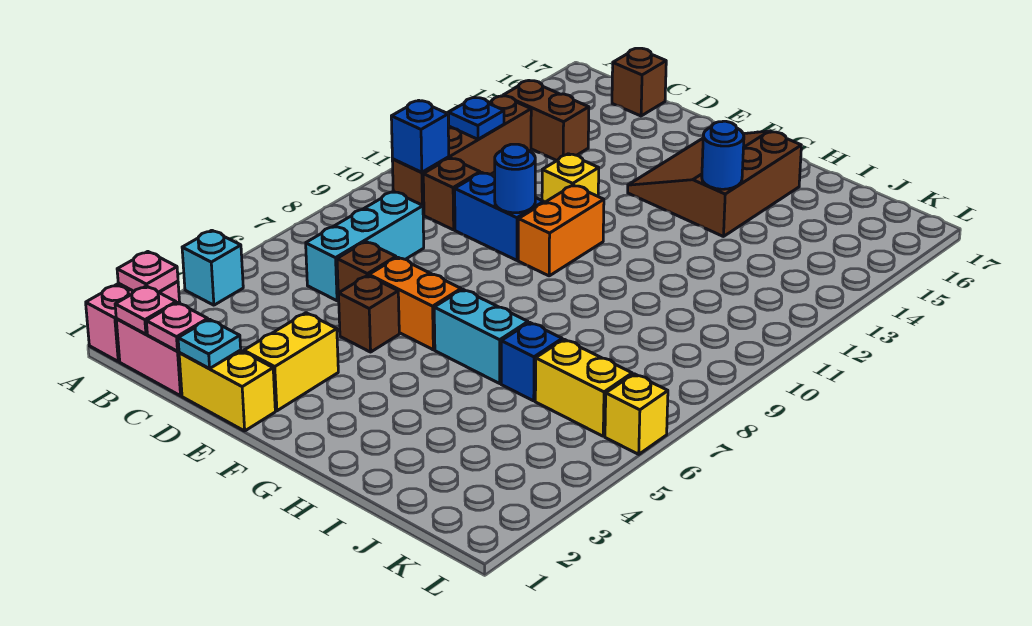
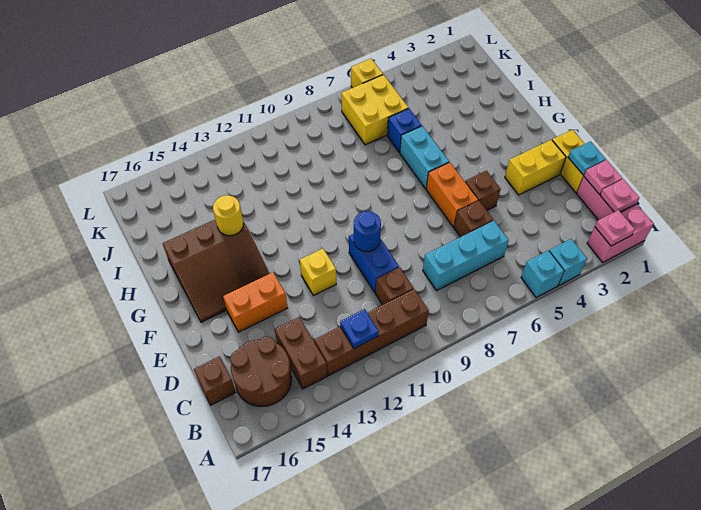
none -> cyan 1x1 brick [521,251,564,297]
blue 1x1 brick [391,100,449,172] -> none
none -> brown 2x2 round brick [230,337,292,406]
orange 1x2 brick [518,185,604,276] -> orange 1x2 brick moved to [223,273,288,332]
blue 1x1 round brick [702,121,744,189] -> yellow 1x1 round brick [213,195,243,236]
yellow 1x2 brick [535,339,632,436] -> yellow 2x2 brick [341,75,408,145]

